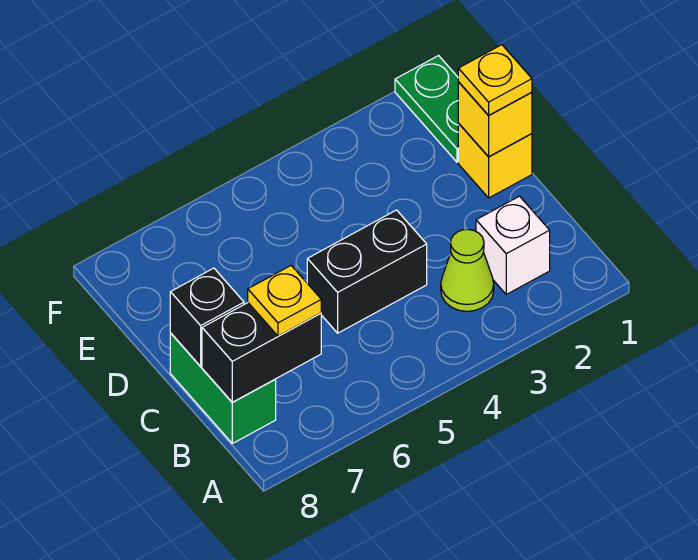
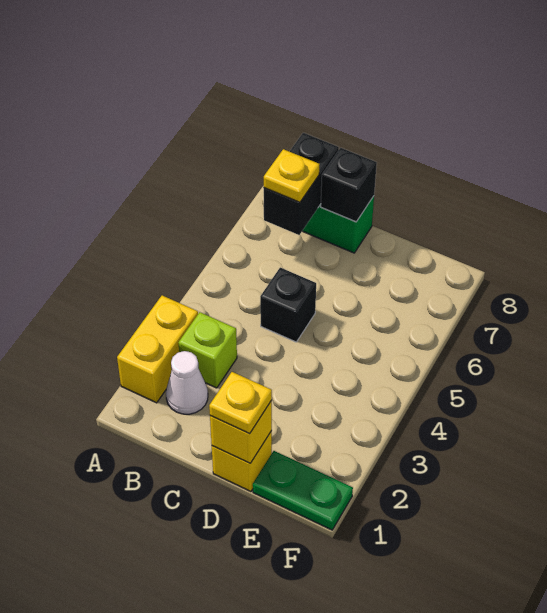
none -> yellow 1x2 brick [117,295,198,403]
white 1x1 brick [476,196,550,294] -> white 1x1 cone [166,351,208,414]
lime 1x1 cone [441,230,494,311] -> lime 1x1 brick [178,312,237,388]
black 1x2 brick [307,210,427,333] -> black 1x1 brick [260,268,316,342]

